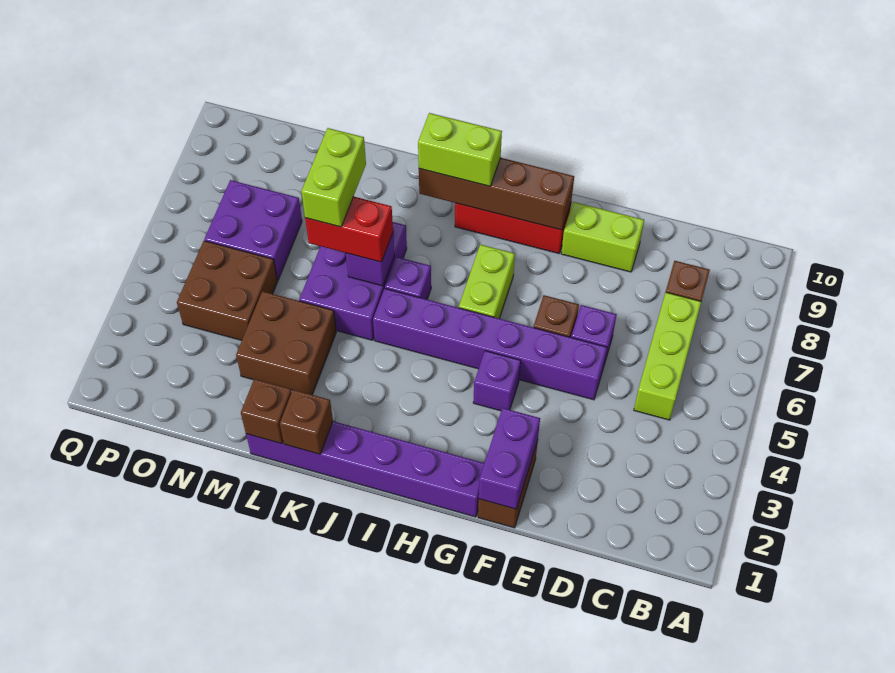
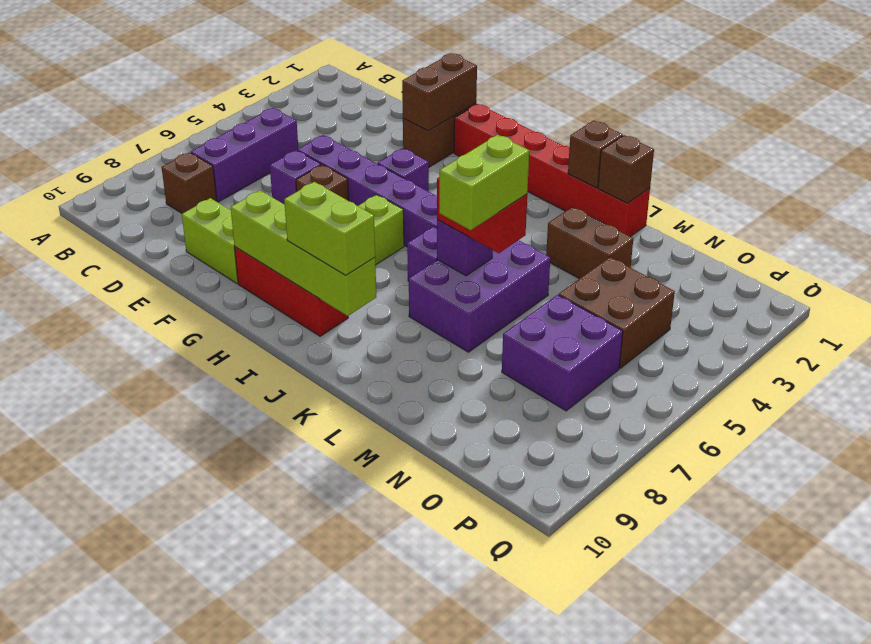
lime 1x3 brick [634,292,701,420] -> purple 1x3 brick [191,108,299,202]
purple 1x2 brick [479,408,540,509] -> brown 1x2 brick [402,53,477,131]
purple 1x6 brick [246,421,484,517] -> red 1x6 brick [454,104,650,237]
brown 1x4 brick [419,158,574,230] -> lime 1x4 brick [231,190,376,316]
brown 2x2 brick [236,291,336,395] -> brown 1x2 brick [546,207,633,279]

